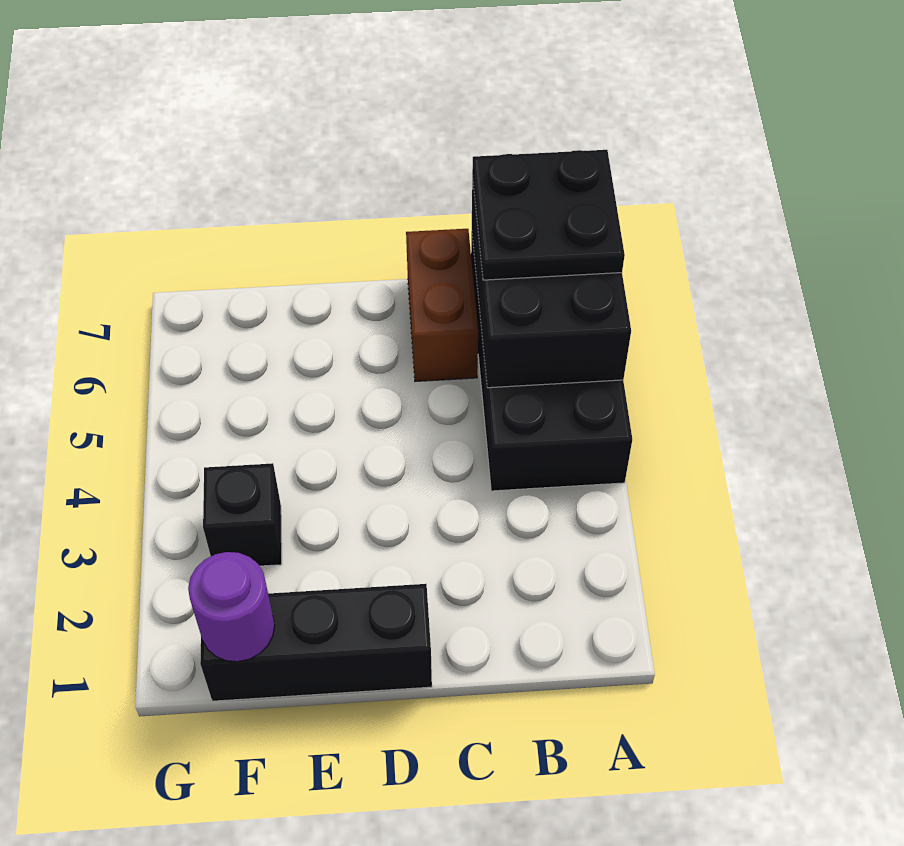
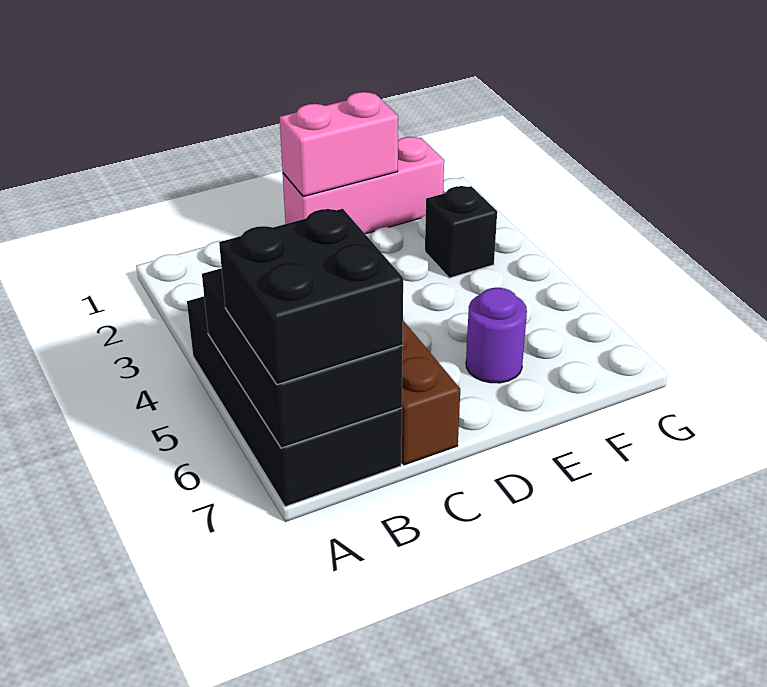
black 2x2 plate [472,150,625,280] -> black 2x2 brick [219,209,403,385]
black 1x3 brick [200,584,432,701] -> pink 1x3 brick [283,137,444,234]
none -> pink 1x2 brick [280,92,398,197]
purple 1x1 round brick [188,552,275,662] -> purple 1x1 round brick moved to [466,288,527,383]

